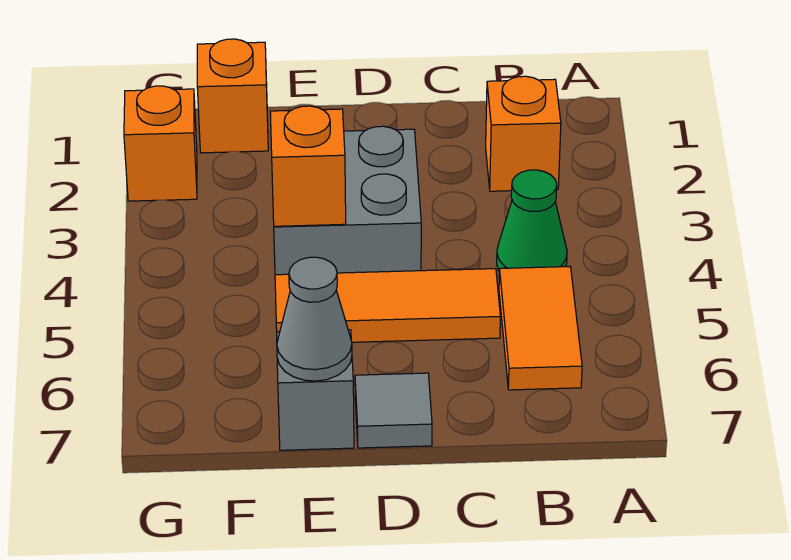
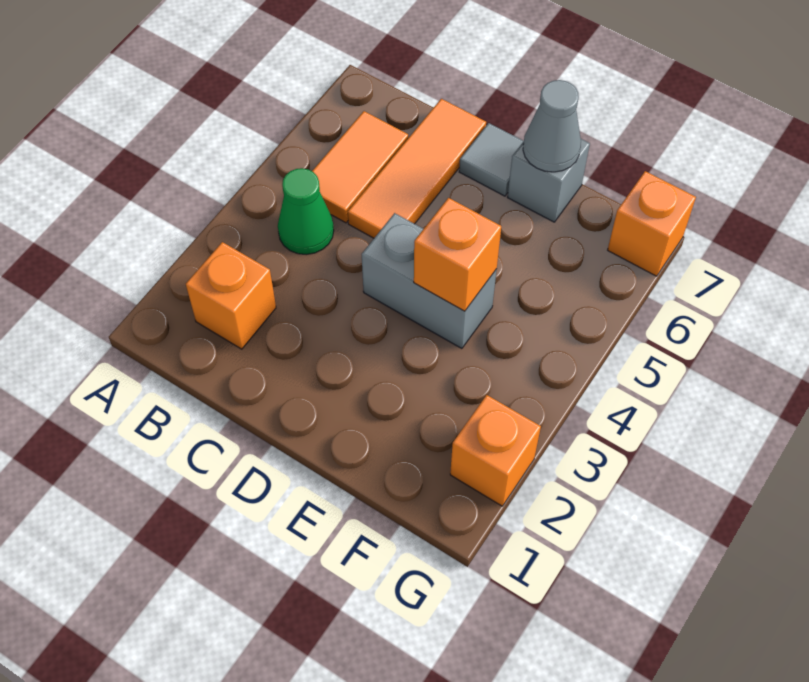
orange 1x3 tile [275,269,500,342] -> orange 1x3 tile turned to [348,99,486,238]
grey 2x2 brick [274,126,421,275] -> grey 1x2 brick [362,213,497,349]
orange 1x1 brick [197,39,268,153] -> orange 1x1 brick moved to [608,171,696,276]

